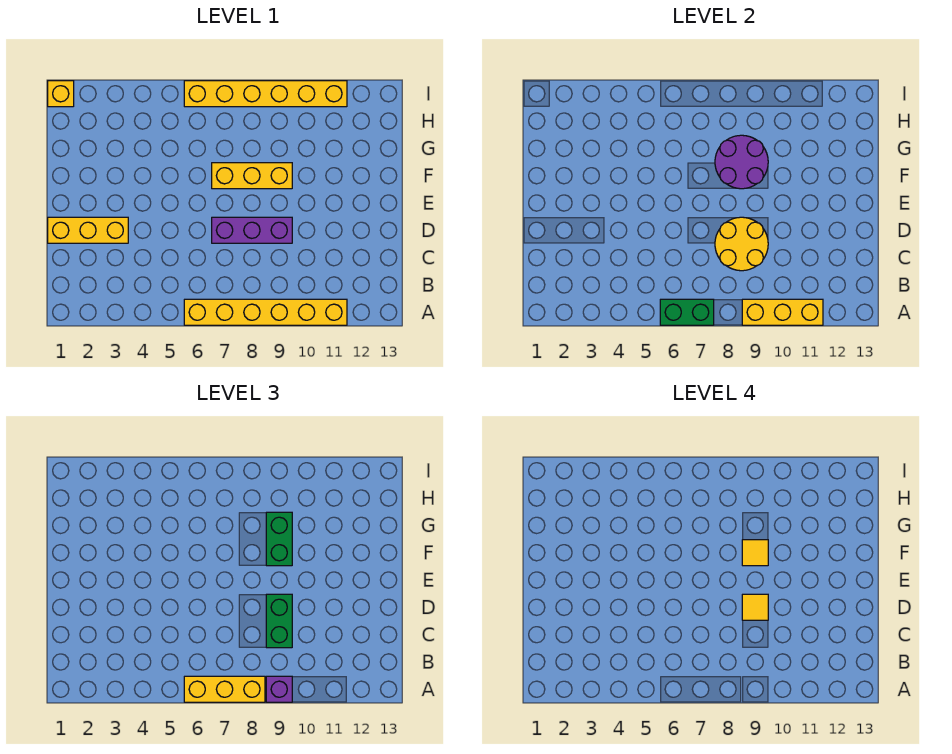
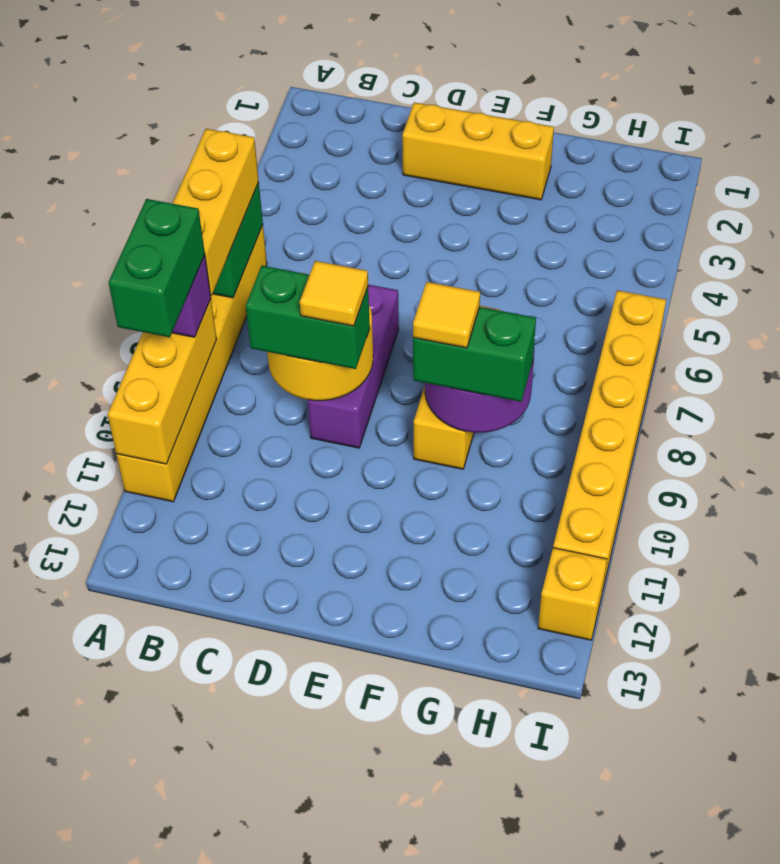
none -> green 1x2 brick [109,199,205,337]
yellow 1x3 brick [48,217,128,243] -> yellow 1x3 brick turned to [402,103,554,200]
yellow 1x1 brick [48,81,74,107] -> yellow 1x1 brick moved to [538,548,607,640]

